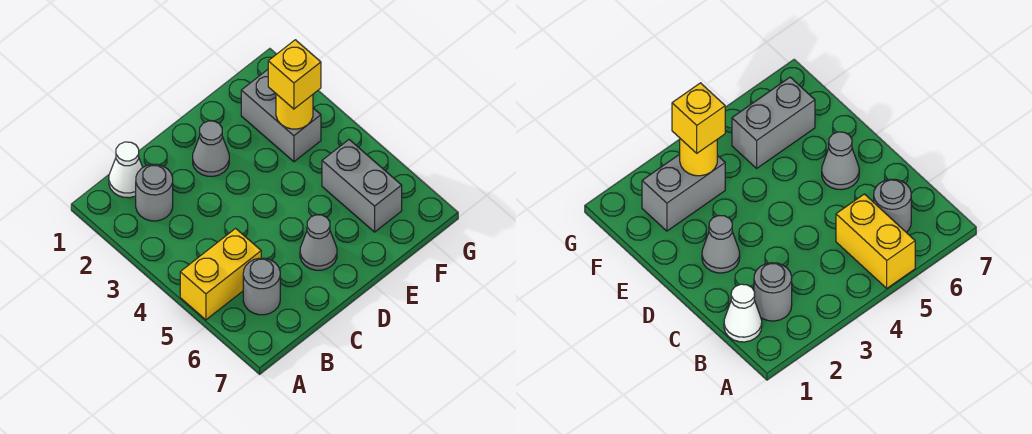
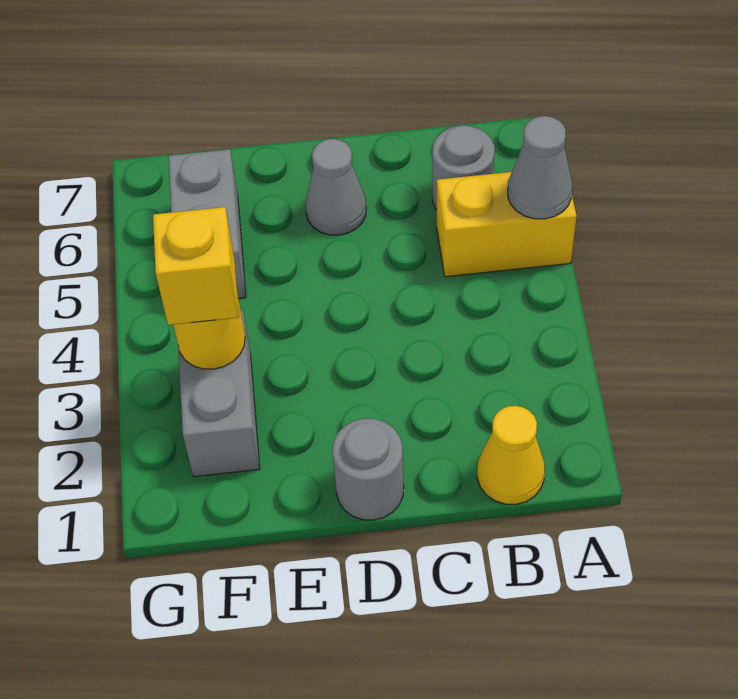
white 1x1 cone [109,142,143,198] -> yellow 1x1 cone [477,406,545,504]
grey 1x1 round brick [136,164,173,221] -> grey 1x1 round brick moved to [332,418,404,520]
grey 1x1 cone [193,121,229,176] -> grey 1x1 cone moved to [508,116,572,219]

